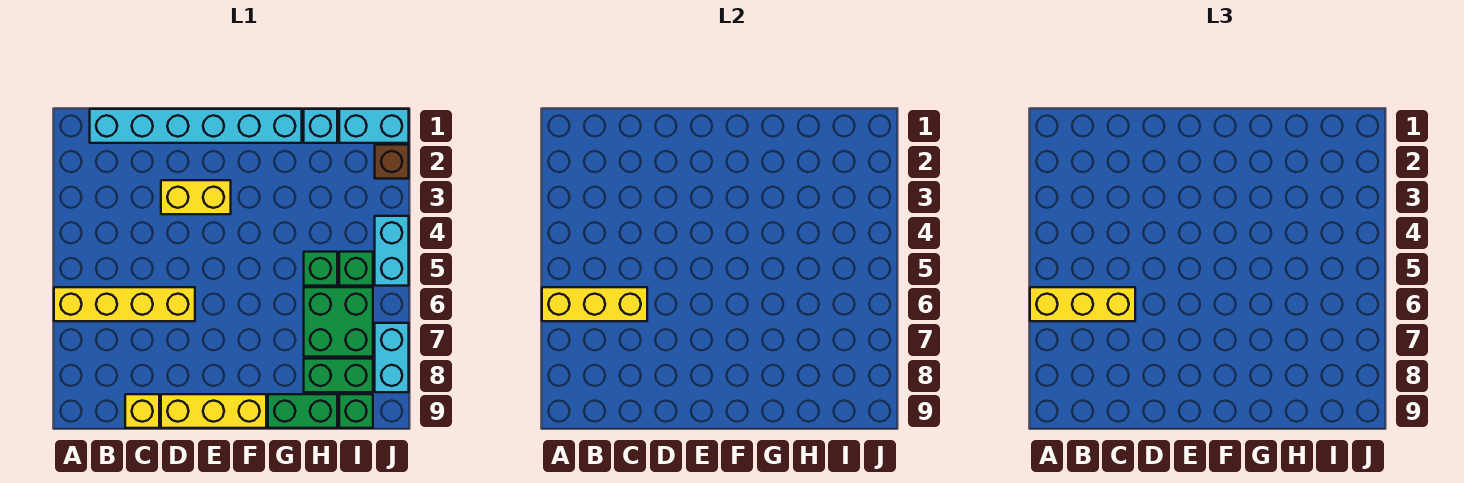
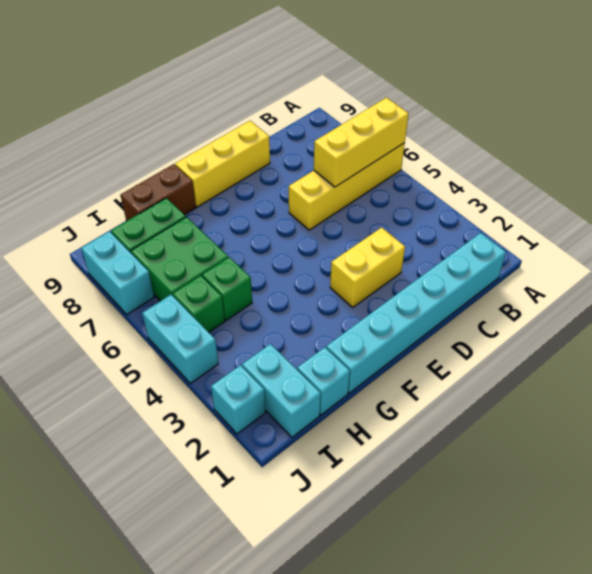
yellow 1x3 brick [1030,287,1135,321] -> none
yellow 1x1 brick [125,394,159,428] -> none
green 1x2 brick [268,394,337,428] -> brown 1x2 brick [121,164,196,221]
cyan 1x2 brick [339,109,409,143] -> cyan 1x2 brick turned to [242,344,321,437]
green 1x1 brick [339,394,373,428] -> none
brown 1x1 brick [375,145,409,179] -> cyan 1x1 brick [211,365,266,434]

